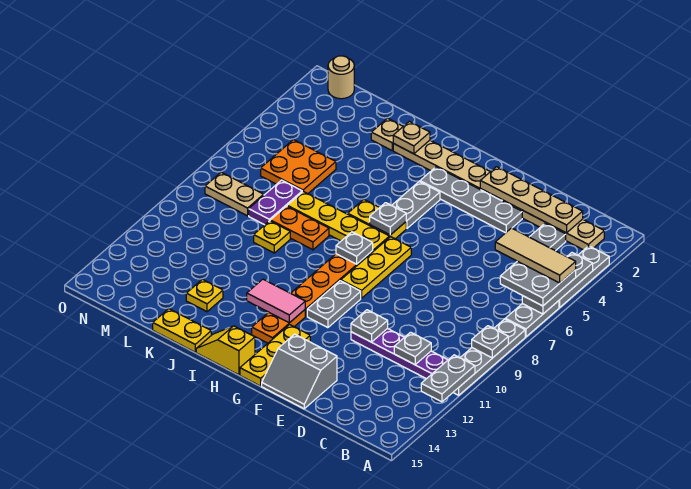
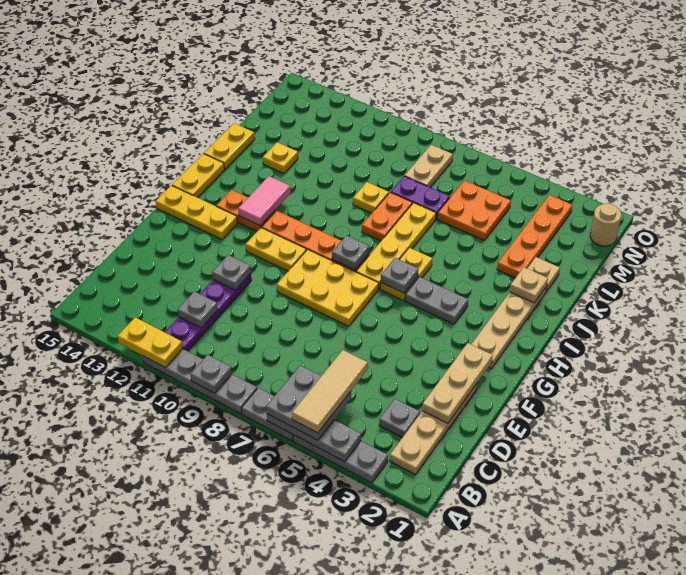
grey 1x2 plate [421,355,475,402] -> yellow 1x2 plate [118,317,183,368]
tan 1x4 plate [480,167,583,233] -> tan 1x3 plate [422,343,493,423]
grey 1x4 plate [420,167,522,233] -> none
grey 2x2 slope [262,334,337,409] -> none
yellow 1x3 plate [341,237,411,298] -> yellow 2x3 plate [277,250,379,326]
grey 1x2 plate [307,281,361,328] -> yellow 1x2 plate [246,228,306,271]
yellow 1x2 slope [196,326,255,375] -> yellow 1x2 plate [172,154,224,198]
none -> orange 1x4 plate [497,195,572,278]

